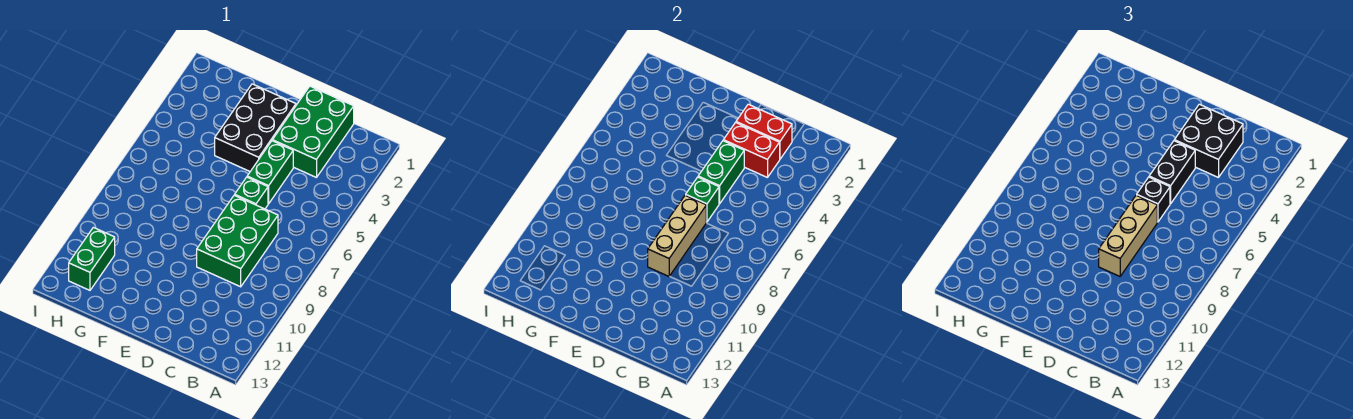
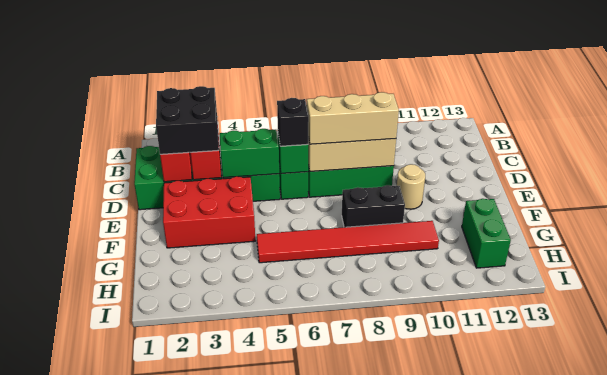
black 1x2 brick [1149,141,1195,204] -> black 1x2 brick moved to [342,185,405,227]
black 2x3 brick [215,84,296,171] -> red 2x3 brick [163,176,255,248]
none -> tan 1x1 round brick [397,164,425,209]
none -> red 1x6 tile [257,221,439,263]
green 1x2 brick [69,227,115,290] -> green 1x2 brick turned to [462,199,511,268]

